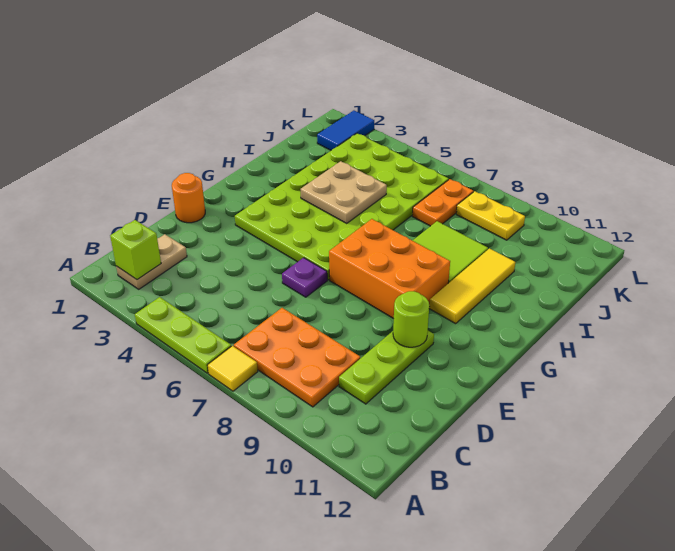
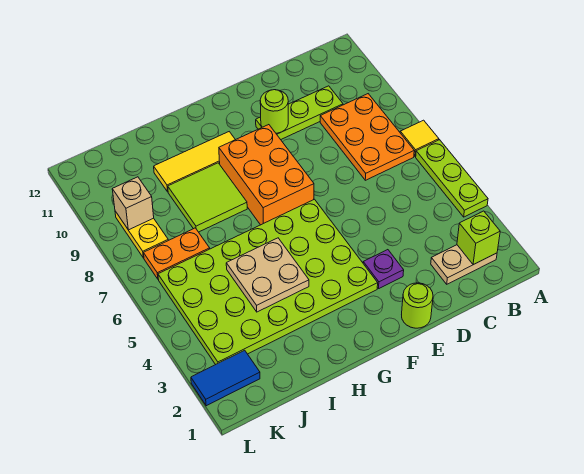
orange 1x1 round brick [172,173,205,223] -> lime 1x1 round brick [402,283,433,328]
purple 1x1 plate [282,258,327,297] -> purple 1x1 plate moved to [363,250,404,288]
none -> tan 1x1 brick [112,177,154,230]

